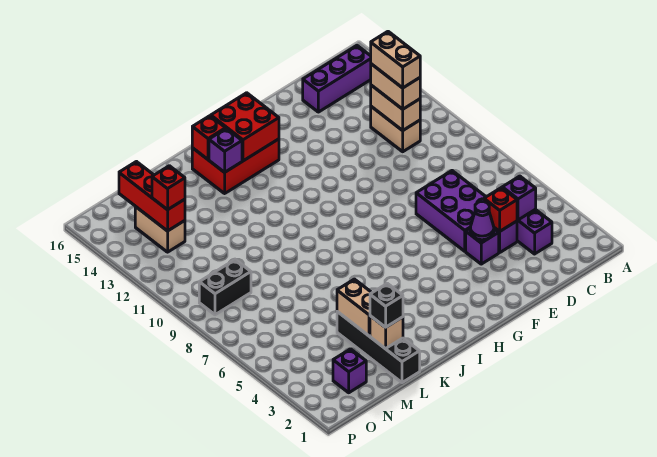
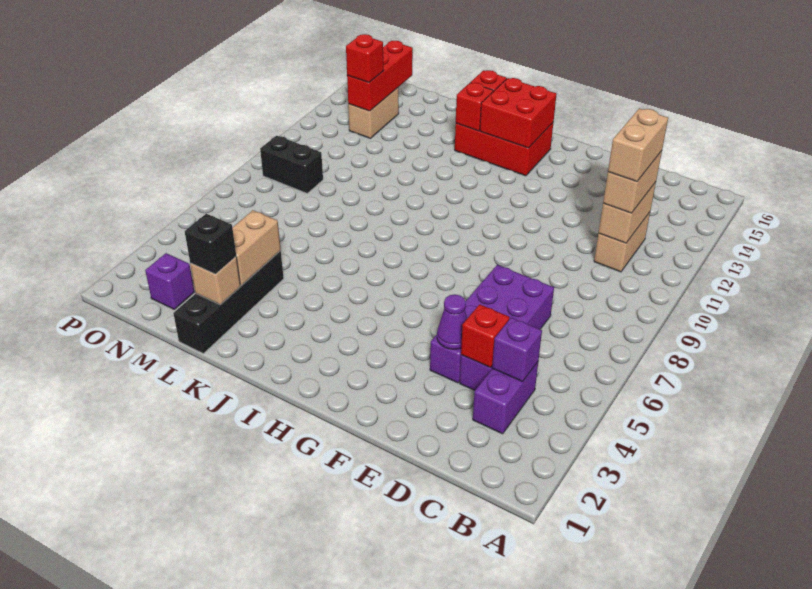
purple 1x3 brick [303,46,371,112] -> none
purple 1x1 brick [209,129,242,172] -> red 1x1 brick [456,83,493,131]

